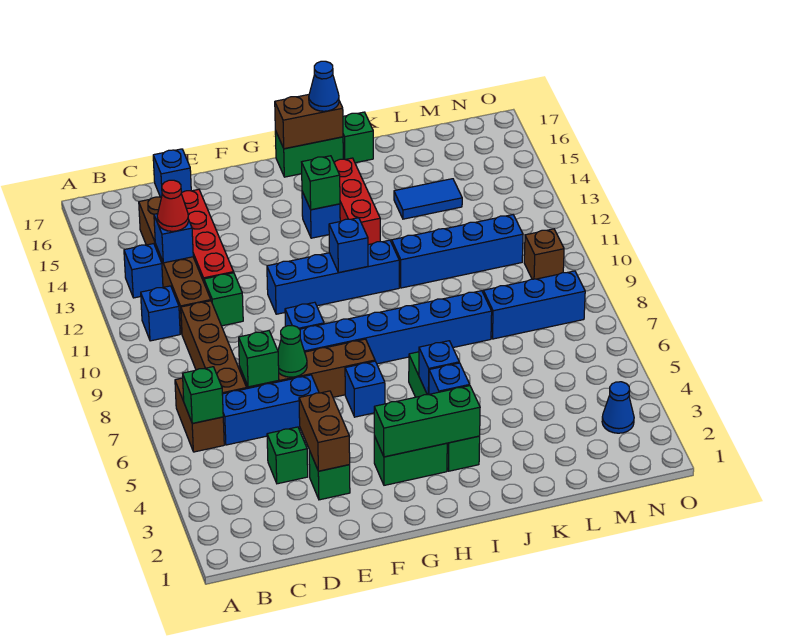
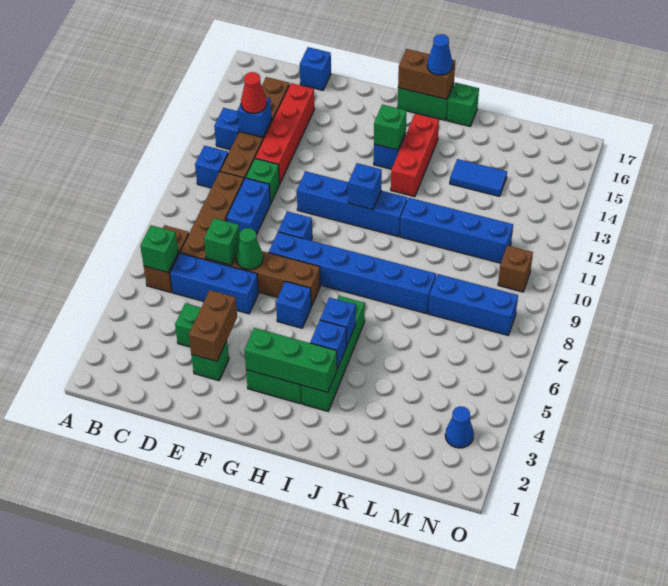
none -> blue 1x2 brick [226,178,271,235]

